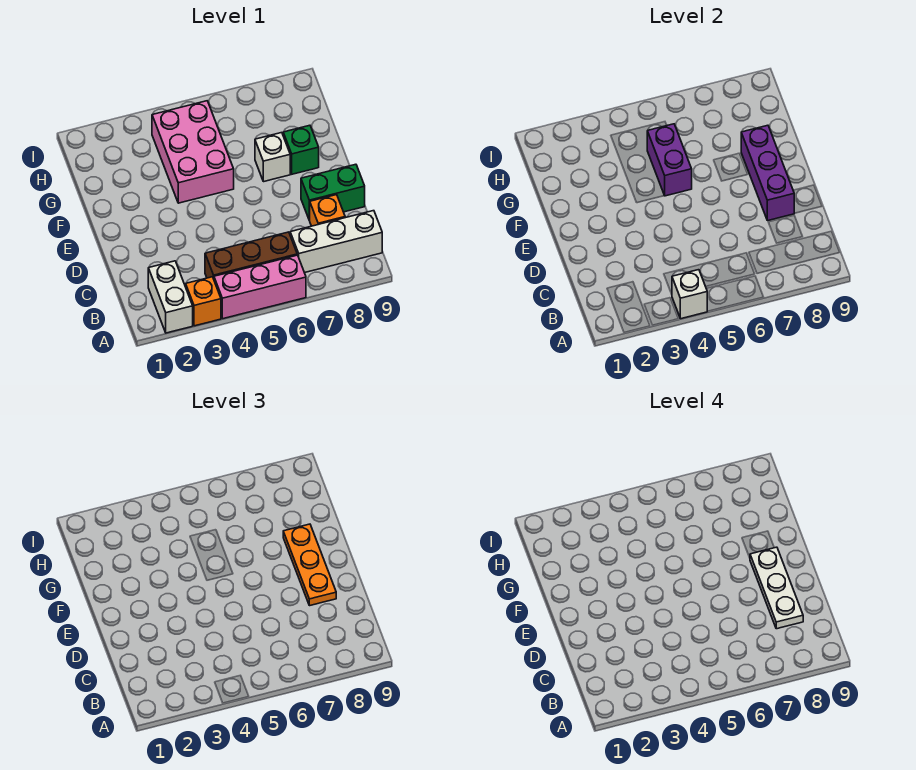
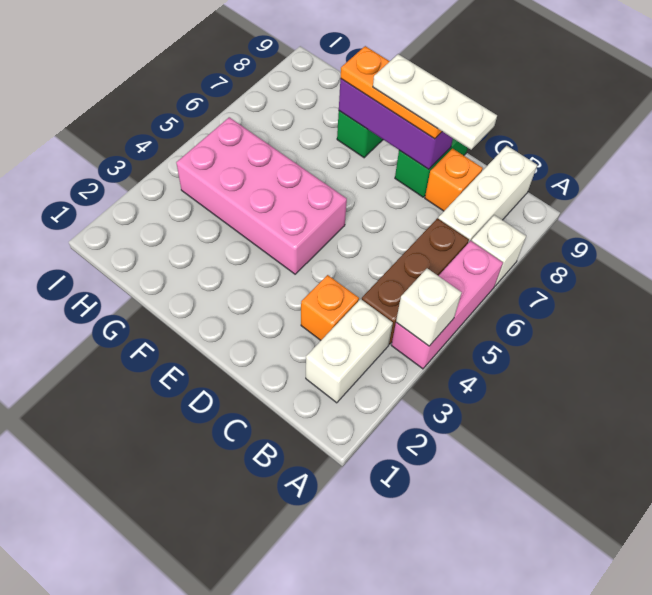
white 1x2 brick [148,261,193,333] -> white 1x2 brick turned to [306,299,393,403]
orange 1x1 brick [186,277,221,326] -> orange 1x1 brick moved to [301,275,359,340]
pink 2x3 brick [152,101,234,203] -> pink 2x4 brick [176,117,347,274]
purple 1x2 brick [647,124,692,196] -> none
white 1x1 brick [255,133,290,182] -> white 1x1 brick moved to [471,215,526,286]

